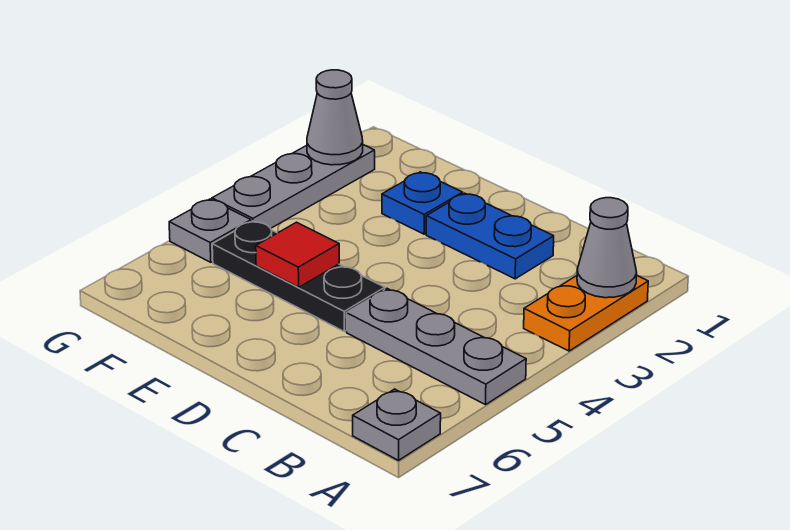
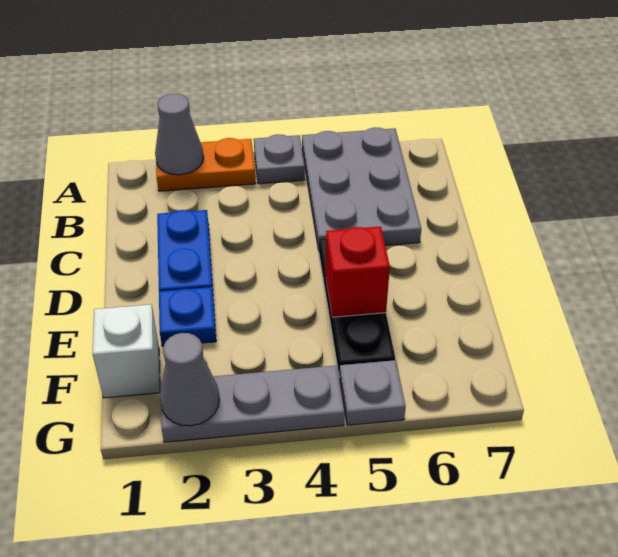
grey 1x3 plate [346,289,526,405] -> grey 2x3 plate [302,127,421,250]
grey 1x1 plate [353,389,441,460] -> grey 1x1 plate moved to [254,134,305,184]
red 1x1 tile [256,222,339,287] -> red 1x1 brick [326,227,390,317]
none -> white 1x1 brick [93,305,160,398]

